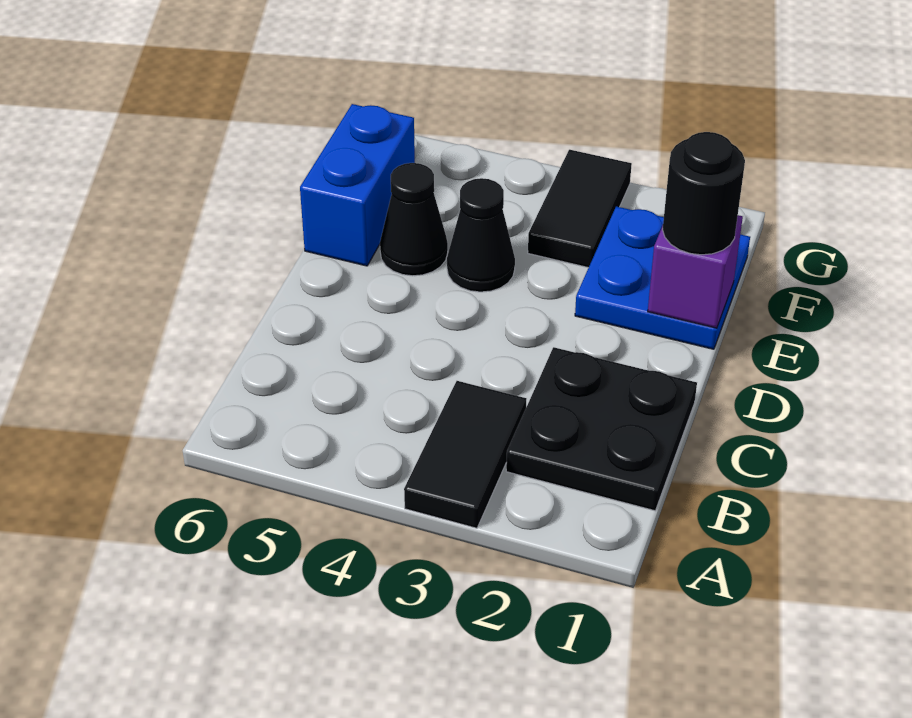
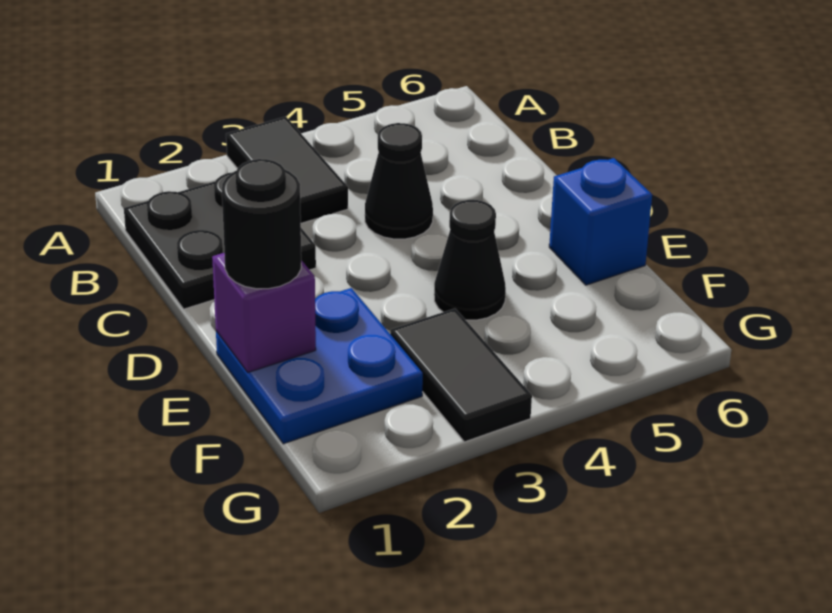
black 1x1 cone [380,163,448,276] -> black 1x1 cone moved to [365,123,433,239]
blue 1x2 brick [300,104,415,266] -> blue 1x1 brick [549,158,652,285]

